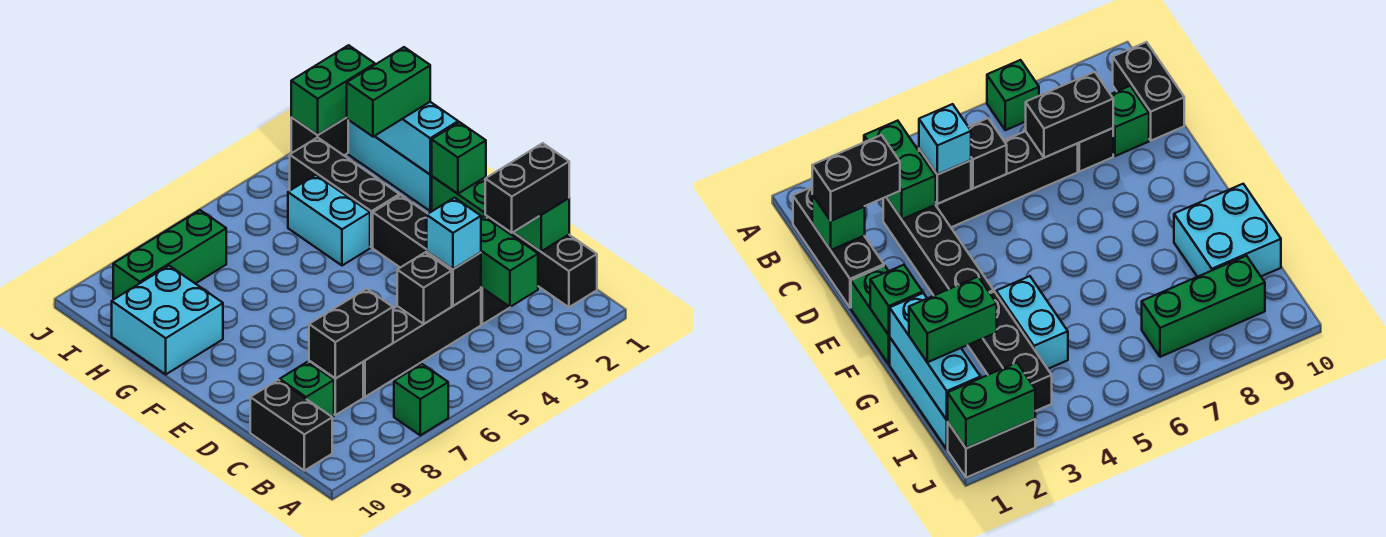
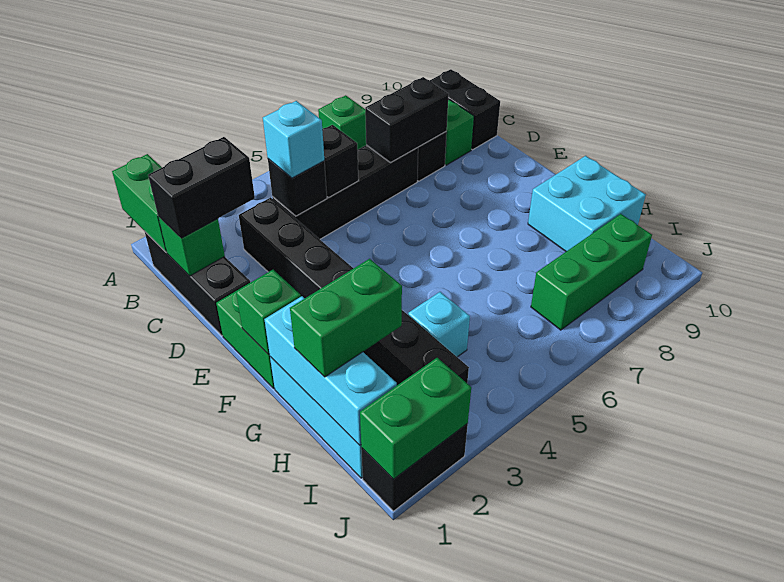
green 1x2 brick [481,216,538,307] -> green 1x2 brick moved to [112,154,167,252]
cyan 1x2 brick [288,175,370,266] -> cyan 1x1 brick [408,292,470,357]

